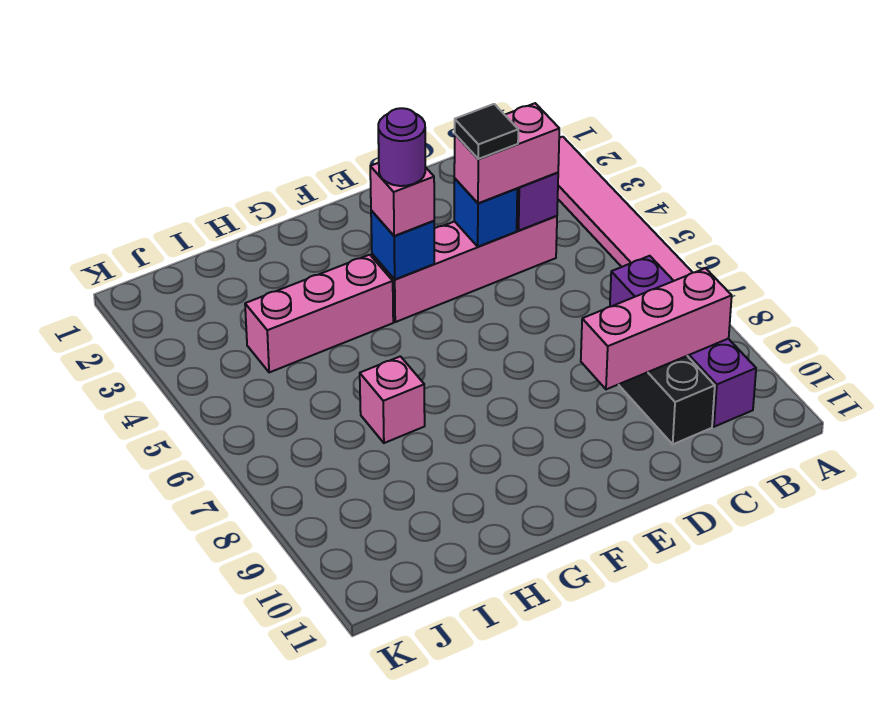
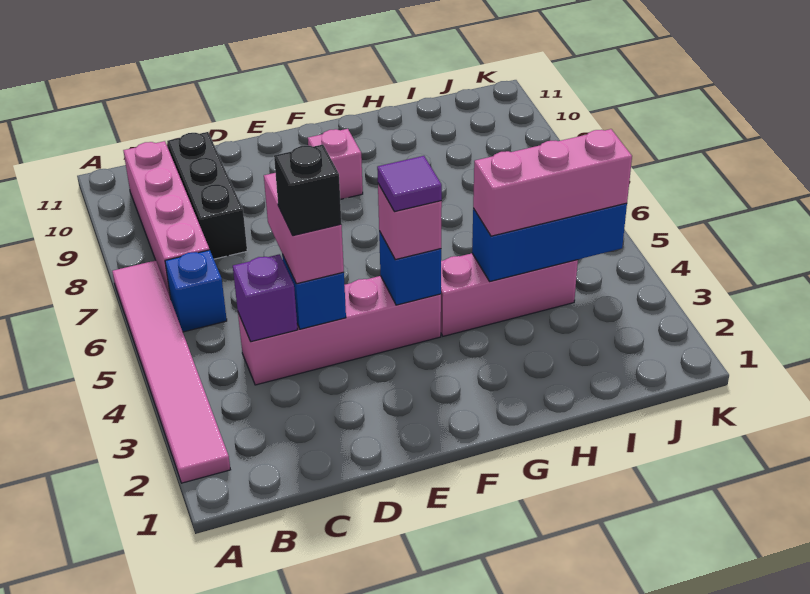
none -> blue 1x1 brick [165,250,227,332]
purple 1x4 brick [610,256,756,427] -> pink 1x4 brick [123,141,209,299]
pink 1x3 brick [581,268,732,389] -> pink 1x3 brick moved to [473,129,632,236]
pink 1x2 brick [454,103,559,203] -> pink 1x2 brick turned to [264,173,344,284]
black 1x1 tile [455,104,518,159] -> black 1x1 brick [274,145,341,236]
purple 1x1 round brick [378,108,425,186] -> purple 1x1 tile [377,156,442,212]
none -> blue 1x3 brick [472,203,627,281]
pink 1x1 brick [360,356,425,443] -> pink 1x1 brick moved to [308,129,363,199]

